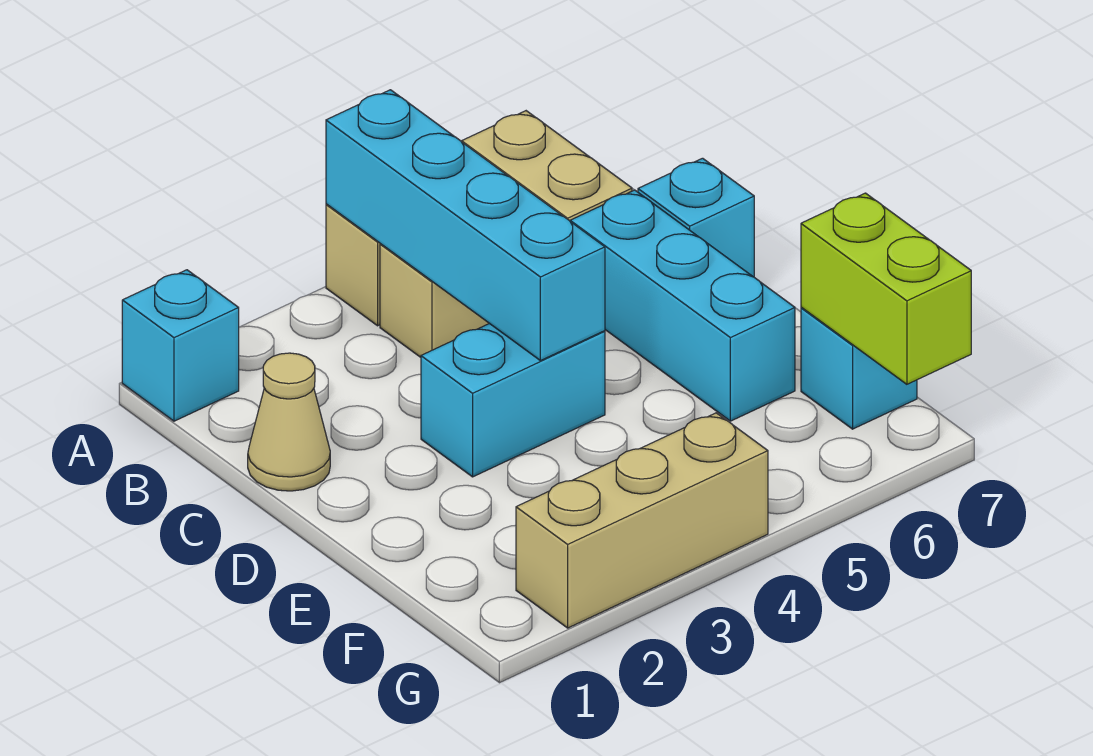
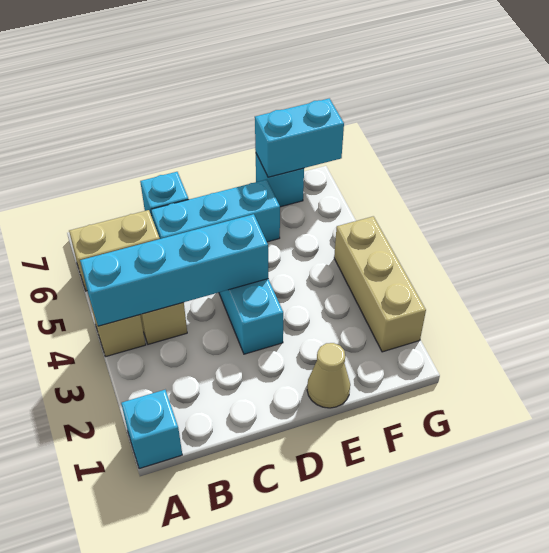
tan 1x1 cone [248,353,330,491] -> tan 1x1 cone moved to [307,343,350,408]
lime 1x2 brick [801,193,971,384] -> cyan 1x2 brick [255,98,344,177]

